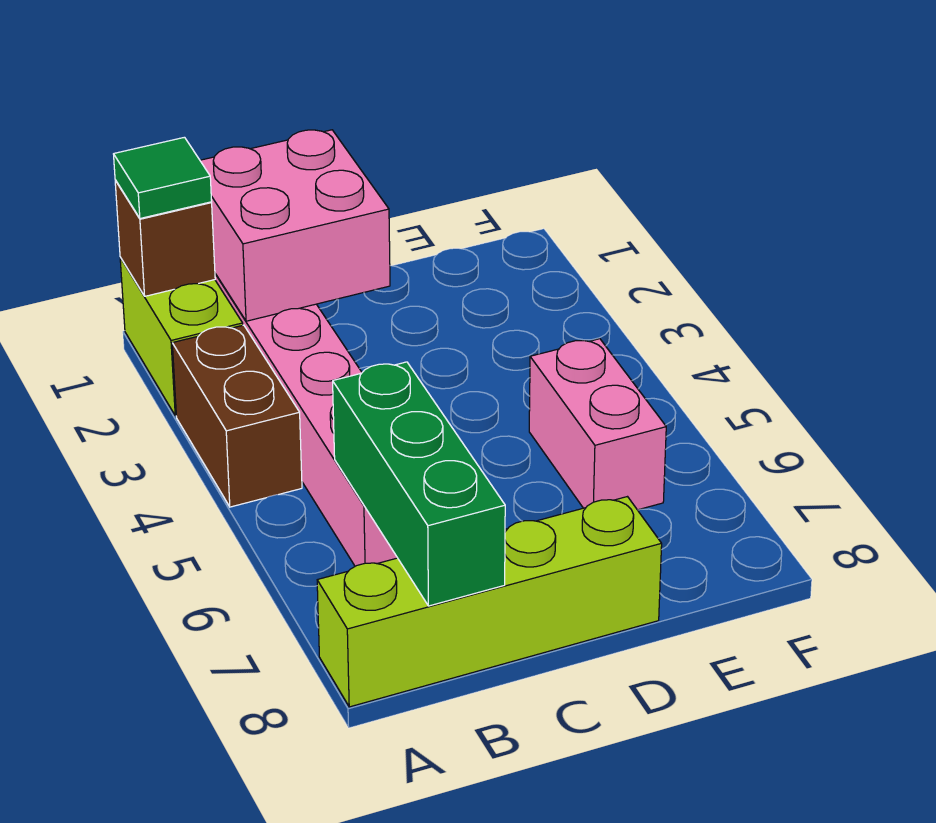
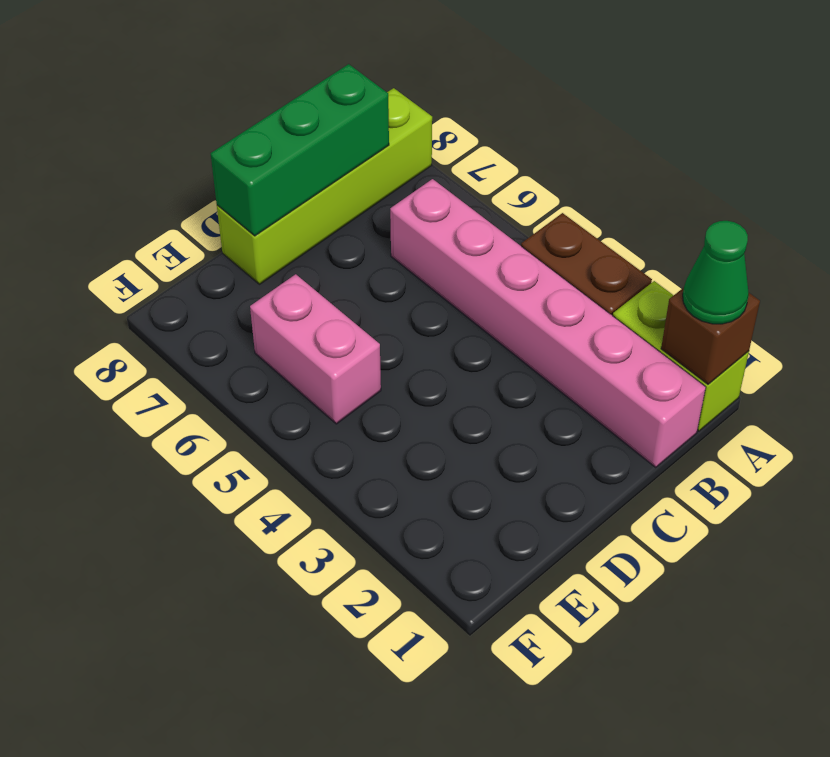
green 1x1 tile [114,137,212,218] -> green 1x1 cone [683,221,749,324]
pink 2x2 brick [200,130,390,321] -> none
green 1x3 brick [333,362,505,606] -> green 1x3 brick turned to [211,64,389,236]

